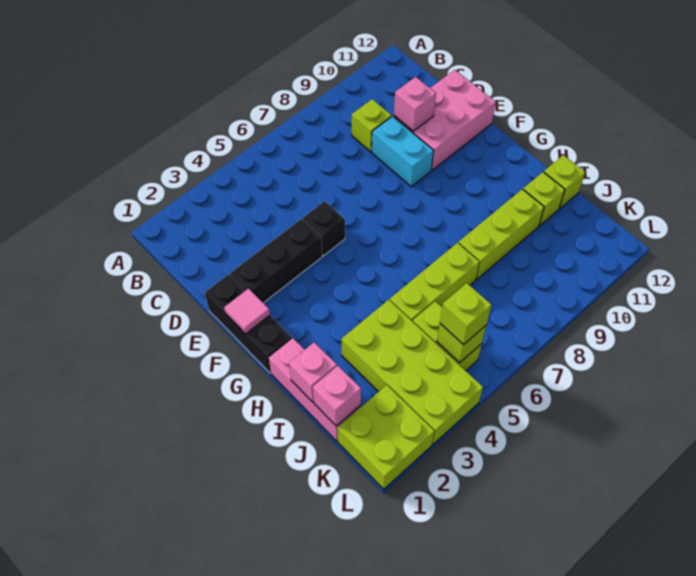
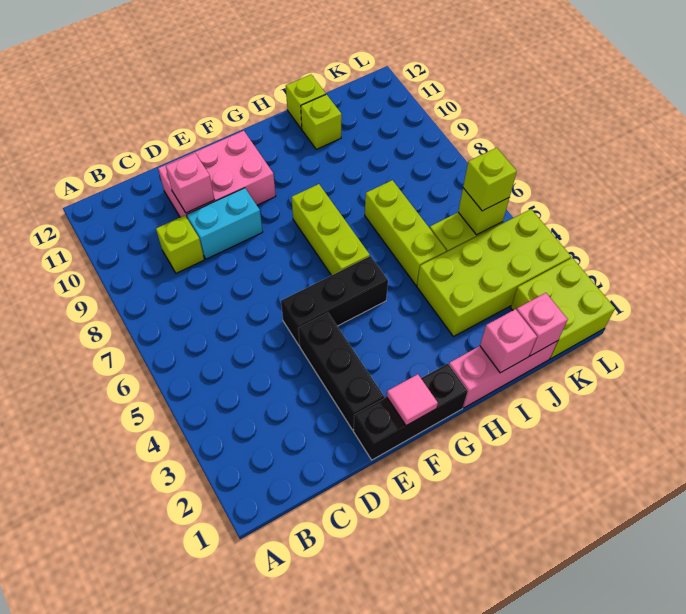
pink 2x3 brick [394,70,496,170] -> pink 2x3 brick turned to [158,131,276,219]
black 1x1 brick [303,201,345,256] -> black 1x3 brick [281,256,388,346]
lime 1x3 brick [459,189,544,279] -> lime 1x3 brick moved to [292,184,370,275]

